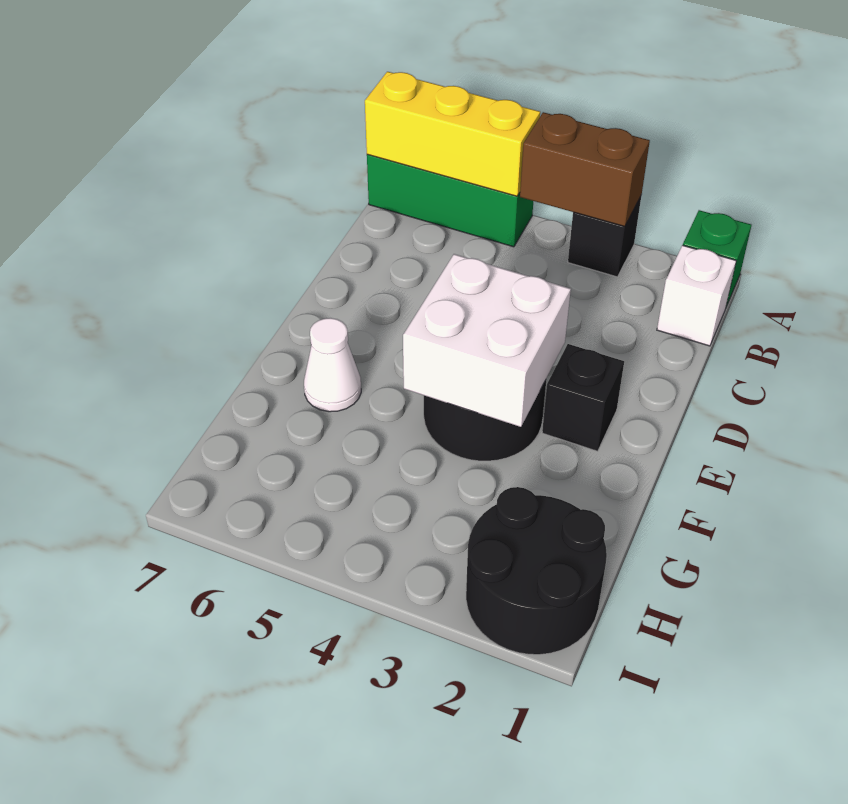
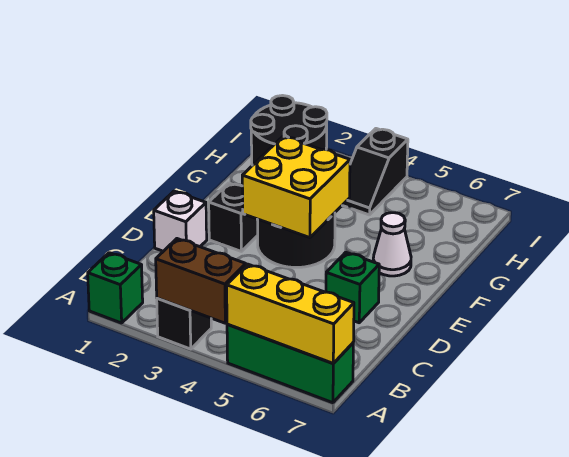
white 1x1 brick [657,245,736,346] -> white 1x1 brick moved to [154,191,207,251]
none -> green 1x1 brick [326,252,379,323]
white 2x2 brick [403,254,571,427] -> yellow 2x2 brick [242,137,350,238]
none -> black 1x2 slope [342,129,408,215]

